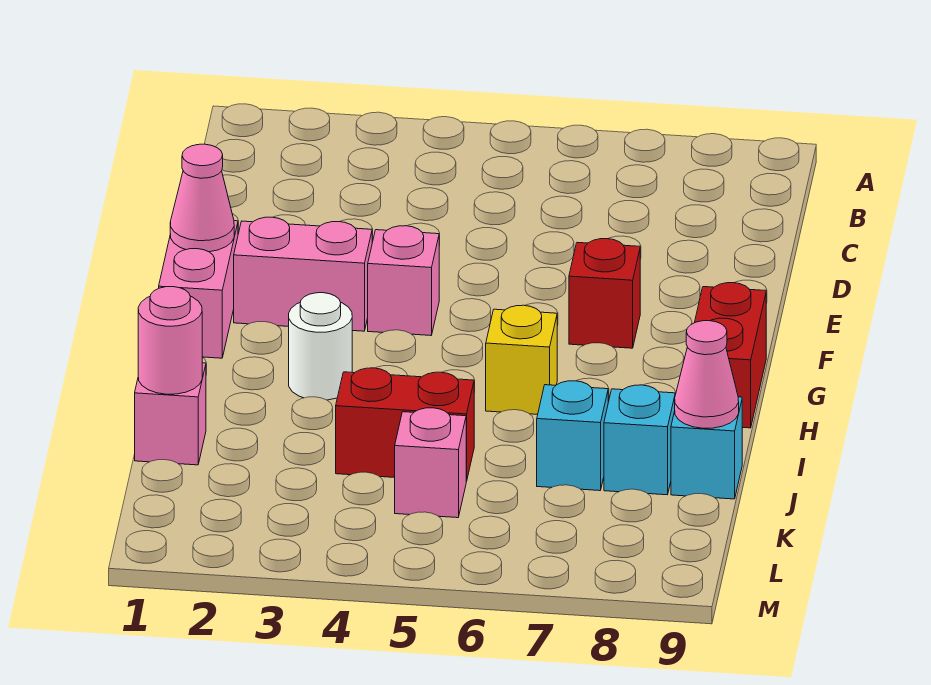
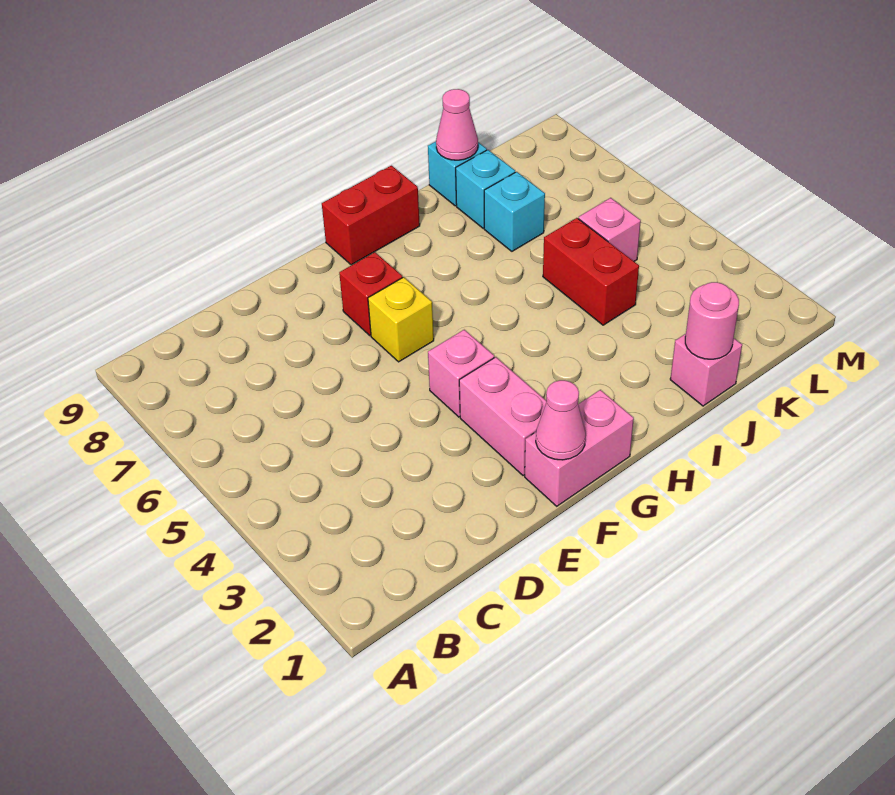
white 1x1 round brick [289,293,352,400] -> none
yellow 1x1 brick [486,305,557,414] -> yellow 1x1 brick moved to [368,277,434,362]

